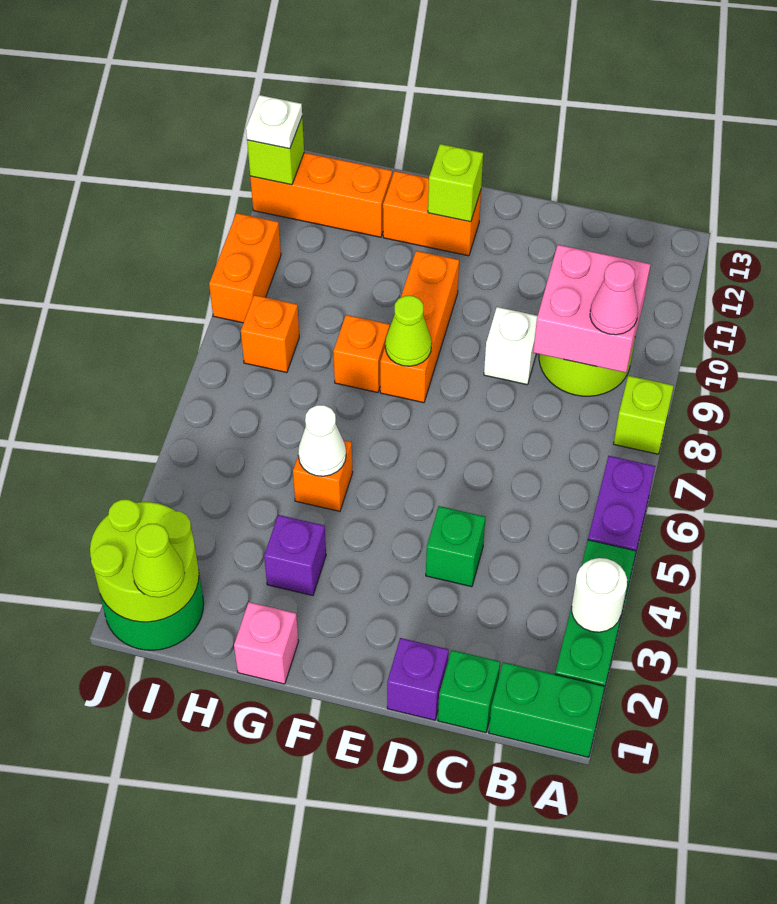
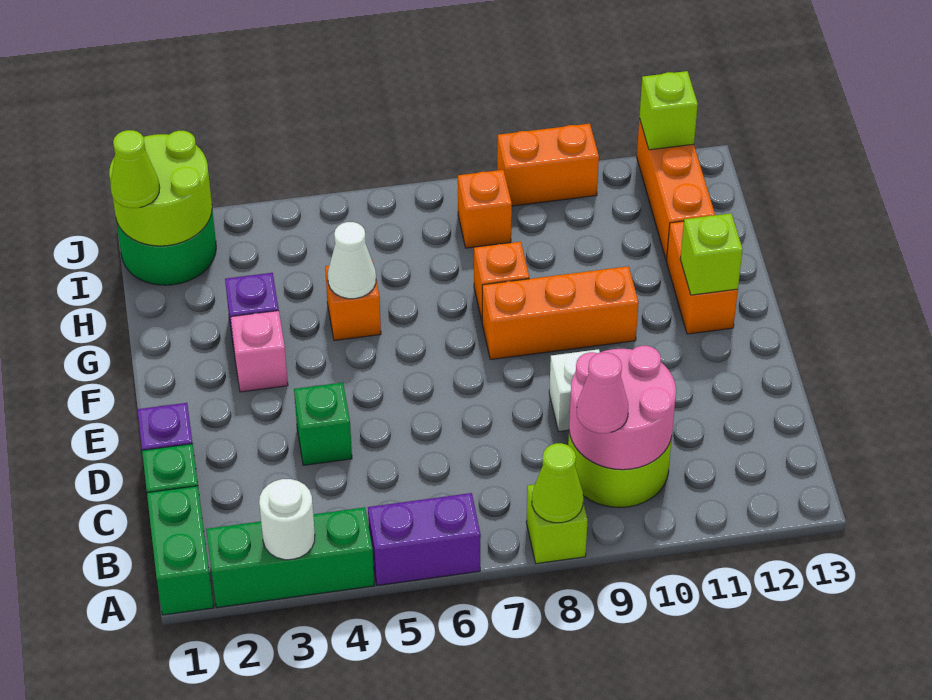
pink 2x2 brick [533,245,651,373] -> pink 2x2 round brick [569,346,676,470]
lime 1x1 cone [385,296,432,366] -> lime 1x1 cone moved to [532,443,583,523]
pink 1x1 brick [234,602,299,684] -> pink 1x1 brick moved to [231,311,288,392]
white 1x1 plate [246,95,302,149] -> none

